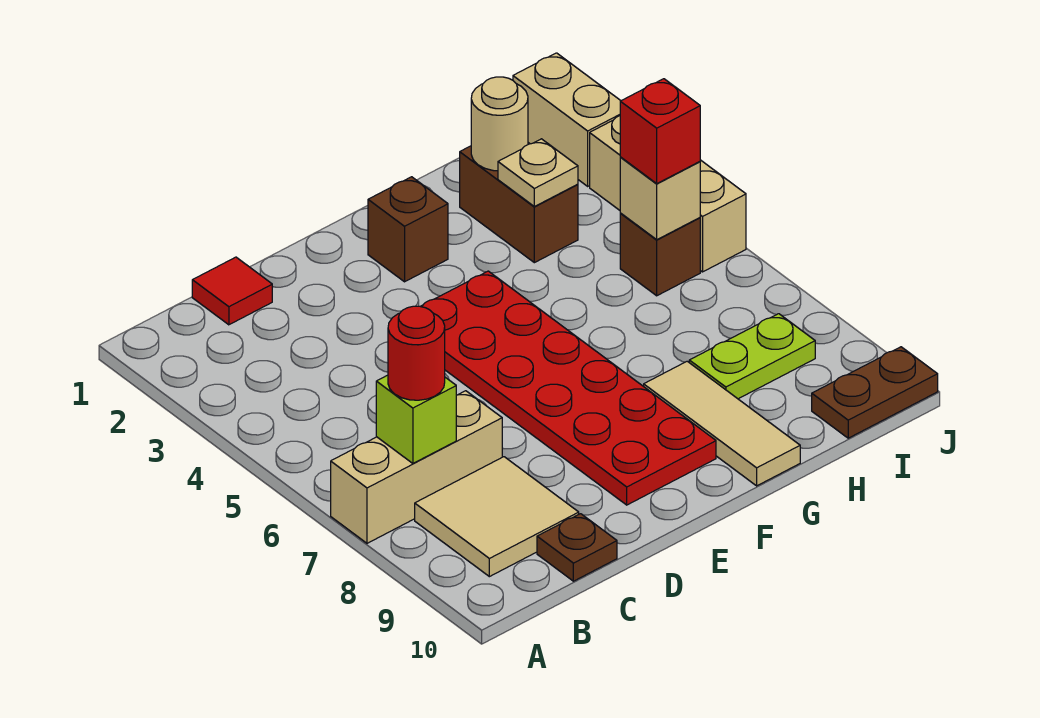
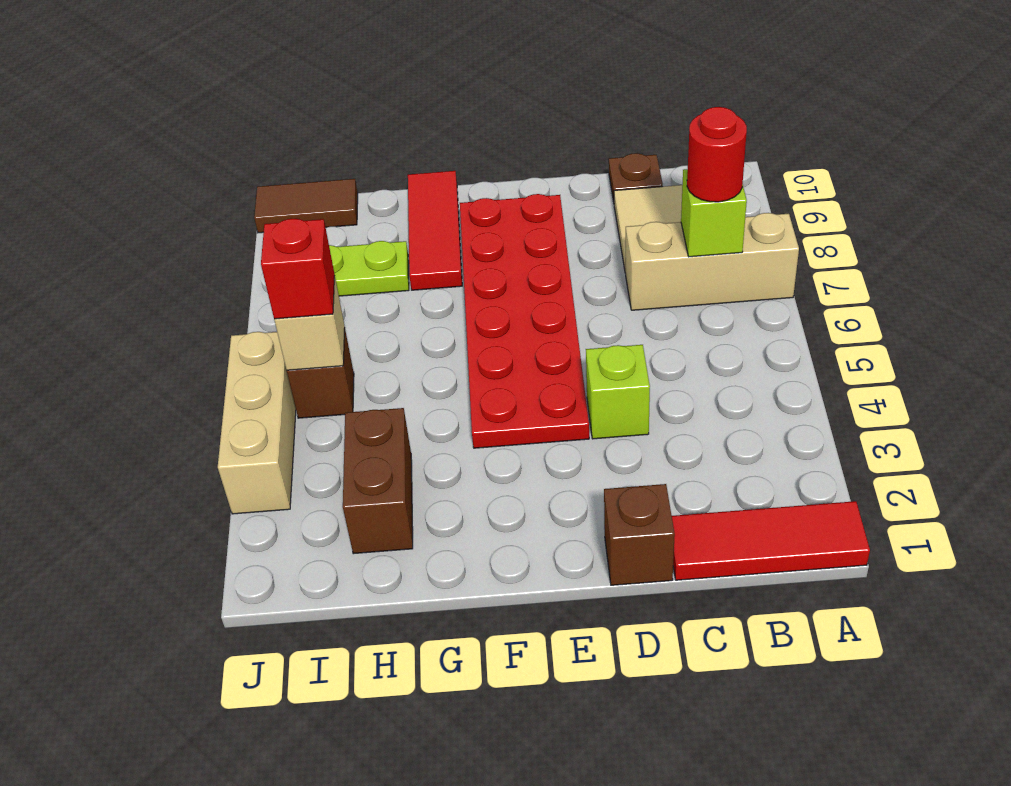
red 1x1 tile [192,257,272,325] -> red 1x3 tile [672,501,870,580]
none -> lime 1x1 brick [586,345,650,439]
brown 1x1 brick [368,177,448,282] -> brown 1x1 brick moved to [604,484,675,585]
tan 1x3 tile [644,361,800,486] -> red 1x3 tile [408,171,462,290]
tan 1x1 round brick [471,77,528,171] -> none
tan 1x1 plate [498,139,578,207] -> none
brown 1x2 plate [812,347,938,438] -> brown 1x2 tile [254,179,358,233]
tan 1x2 brick [513,53,621,186] -> none

